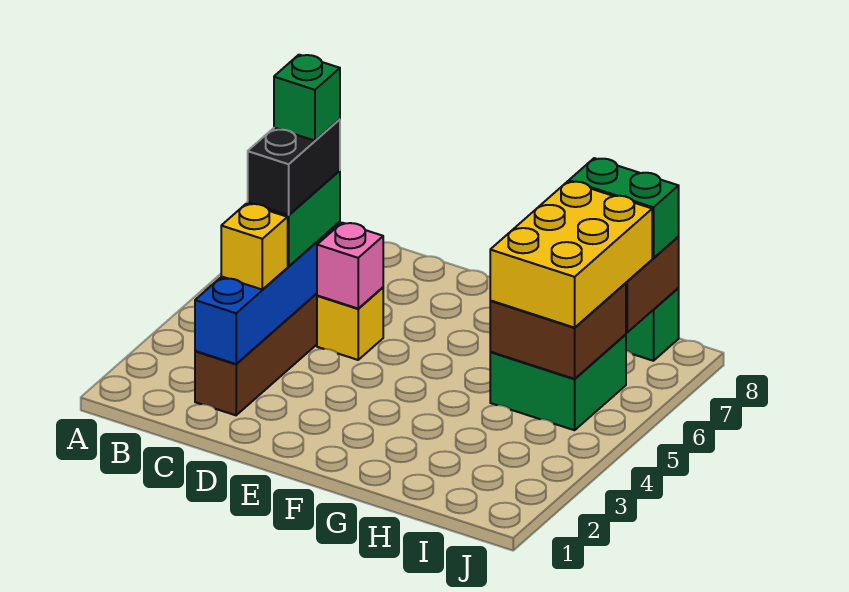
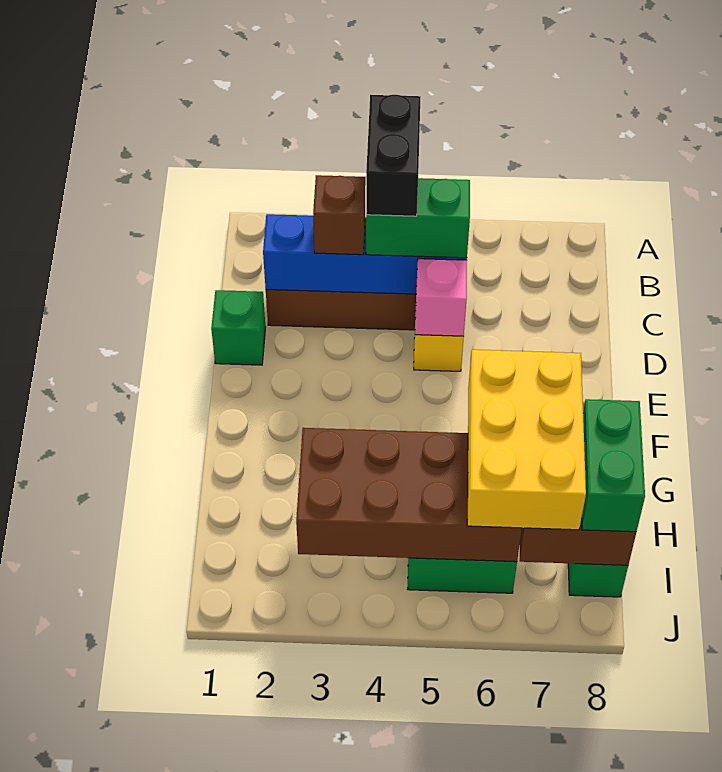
yellow 1x1 brick [221,204,288,289] -> brown 1x1 brick [313,175,366,255]
black 1x2 brick [248,119,340,215] -> black 1x2 brick turned to [366,95,420,216]
green 1x1 brick [274,55,340,141] -> green 1x1 brick moved to [211,290,266,365]
brown 2x2 brick [490,283,626,379] -> brown 2x4 brick [296,428,522,562]
yellow 2x3 brick [490,181,652,328] -> yellow 2x3 brick turned to [467,350,586,530]

